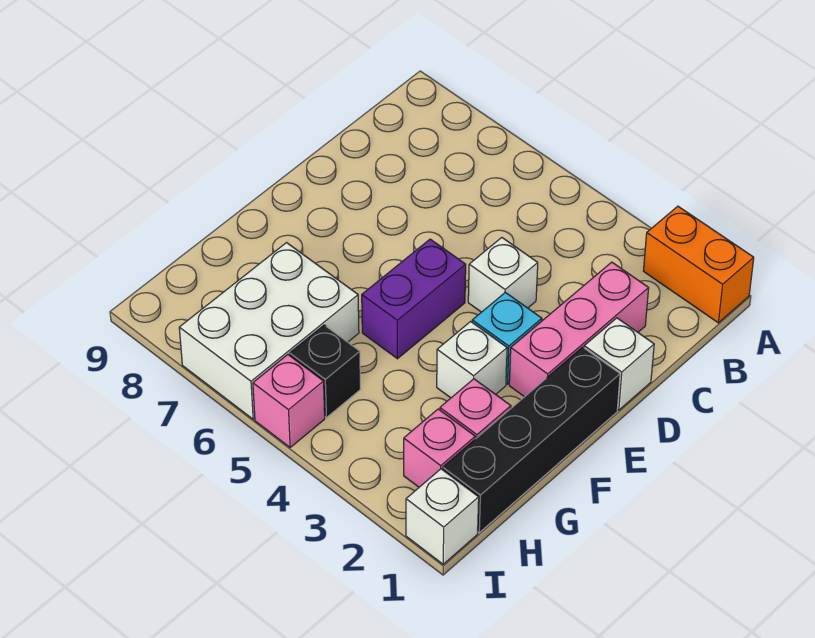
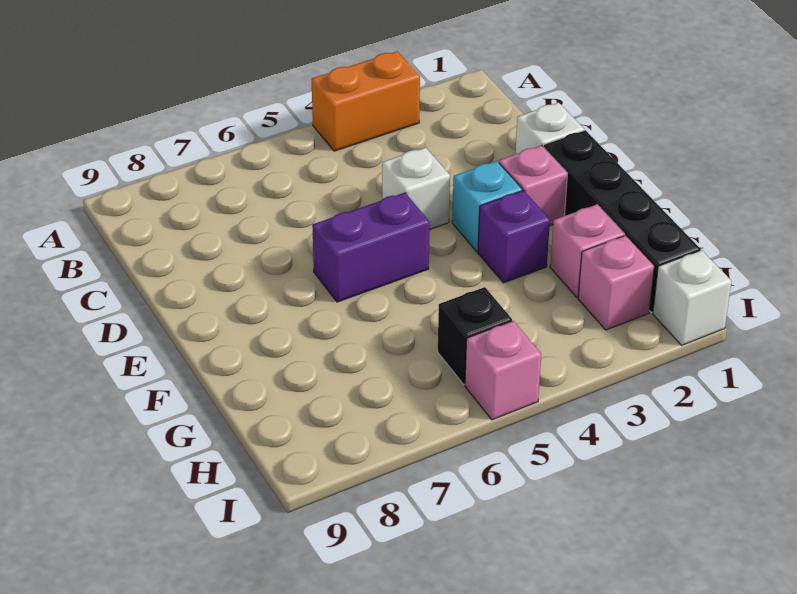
orange 1x2 brick [643,206,754,323] -> orange 1x2 brick moved to [312,51,420,151]
pink 1x3 brick [509,262,649,397] -> pink 1x1 brick [499,146,568,225]
purple 1x2 brick [362,239,466,359] -> purple 1x2 brick turned to [312,193,430,302]
white 1x1 brick [437,321,507,398] -> purple 1x1 brick [478,191,550,283]
white 2x3 brick [179,243,359,419] -> none

